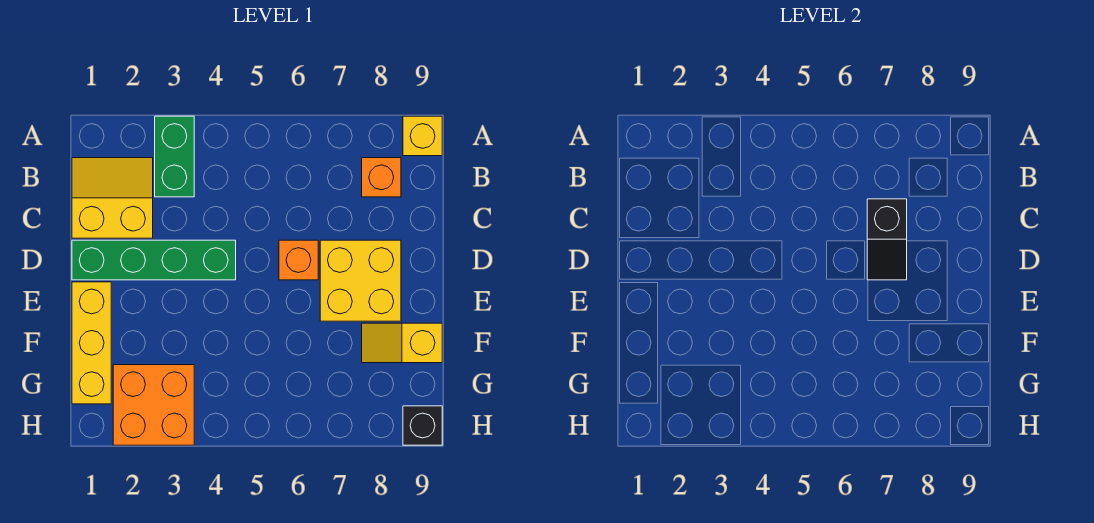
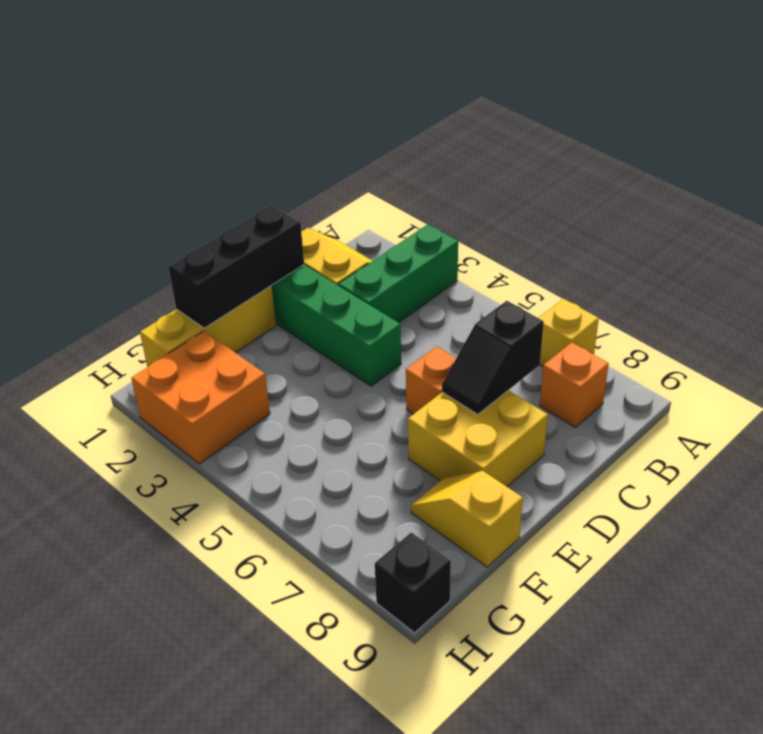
green 1x2 brick [155,116,194,197] -> green 1x3 brick [338,225,458,323]
yellow 1x1 brick [403,116,442,156] -> yellow 1x1 brick moved to [539,299,599,366]
none -> black 1x3 brick [168,205,304,328]

